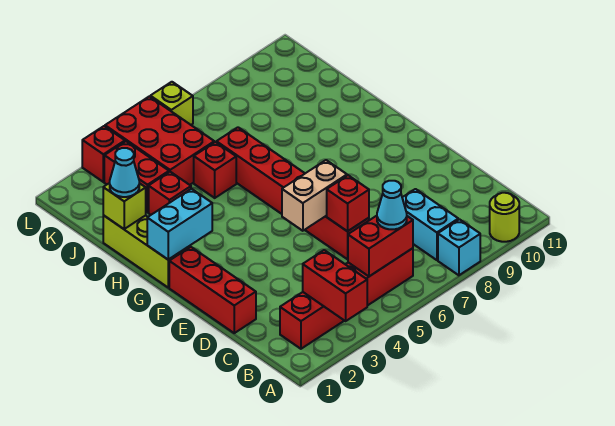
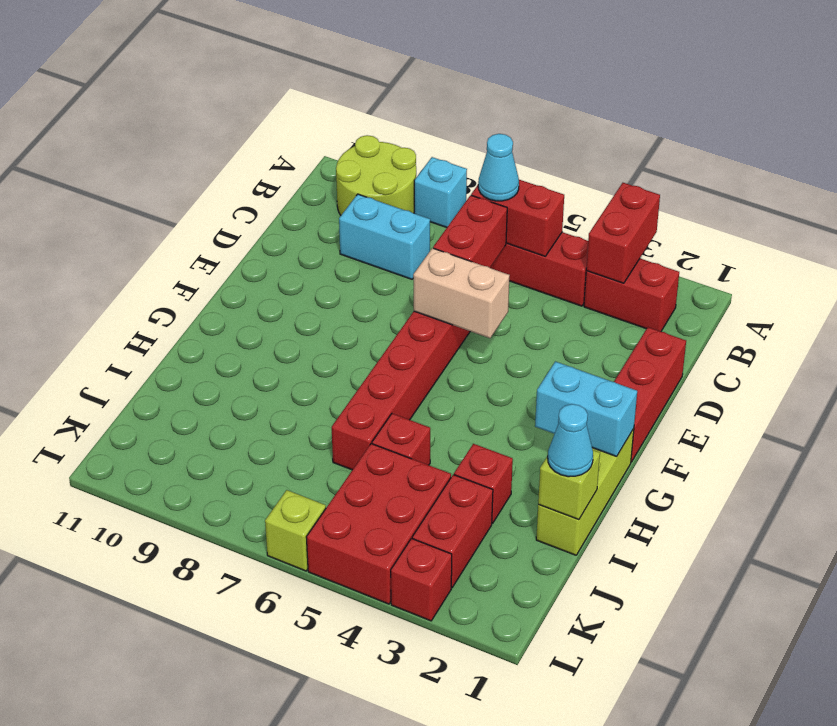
lime 1x1 round brick [490,193,519,242] -> lime 2x2 round brick [336,135,416,215]
cyan 1x2 brick [402,189,458,260] -> cyan 1x2 brick turned to [339,194,430,279]
red 1x1 brick [327,175,369,231] -> red 1x2 brick [433,195,507,268]

